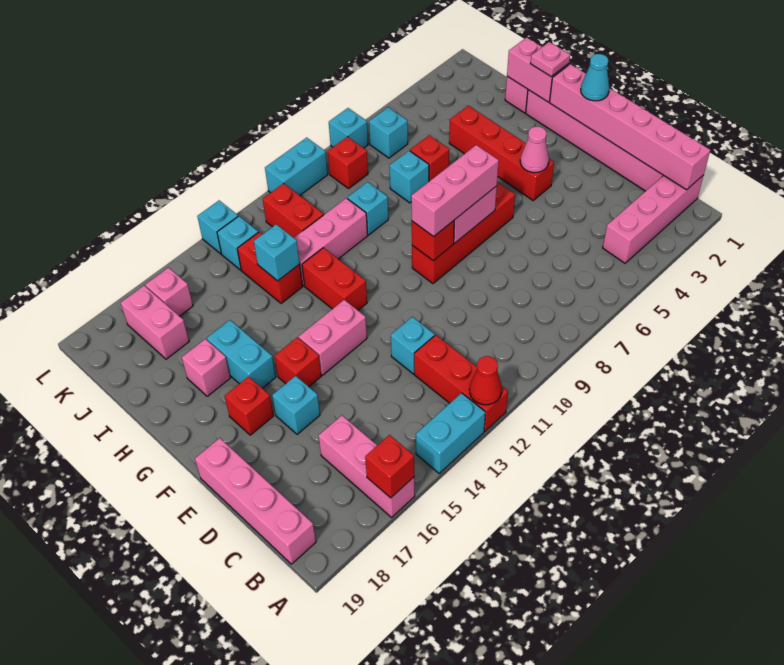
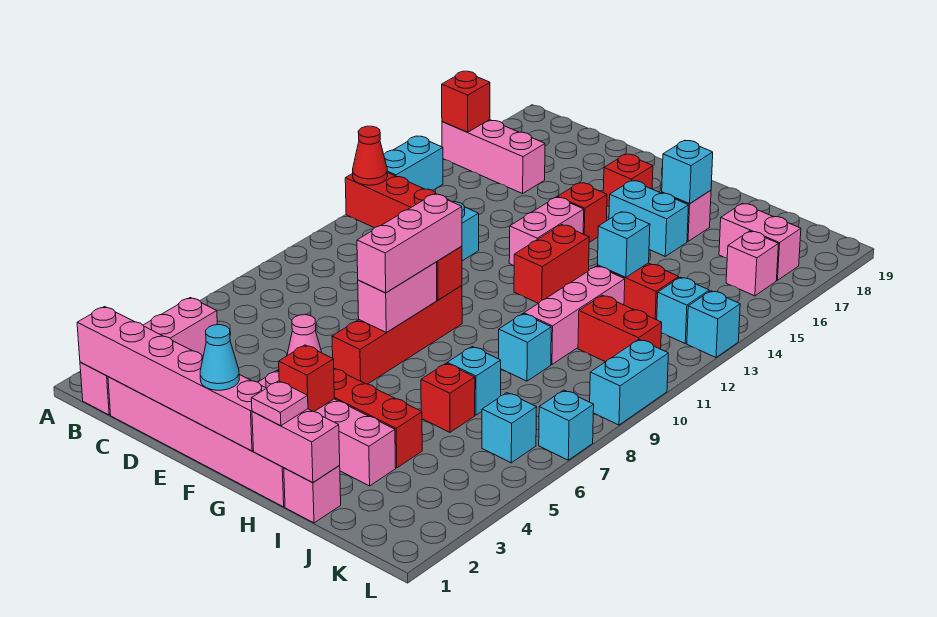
pink 1x4 brick [195,438,316,564] -> pink 1x4 brick moved to [258,371,396,486]
cyan 1x1 brick [272,376,320,434] -> cyan 1x1 brick moved to [662,141,713,204]
red 1x2 brick [302,248,367,310] -> red 1x2 brick turned to [514,225,589,303]
red 1x1 brick [328,137,368,189] -> red 1x1 brick moved to [279,345,334,412]

